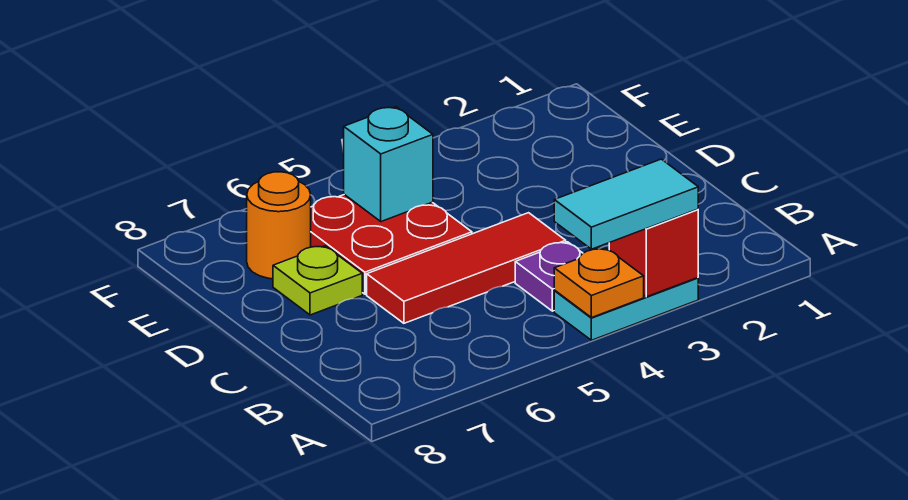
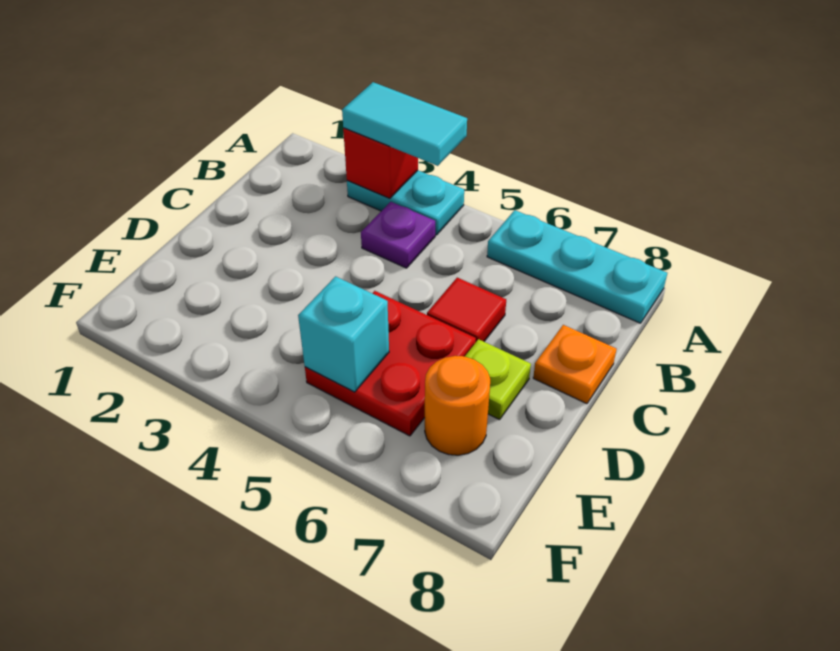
orange 1x1 plate [554,248,644,318] -> orange 1x1 plate moved to [533,325,617,404]
none -> cyan 1x3 plate [487,210,667,323]
red 1x3 tile [367,213,566,323] -> red 1x1 tile [427,278,506,342]

